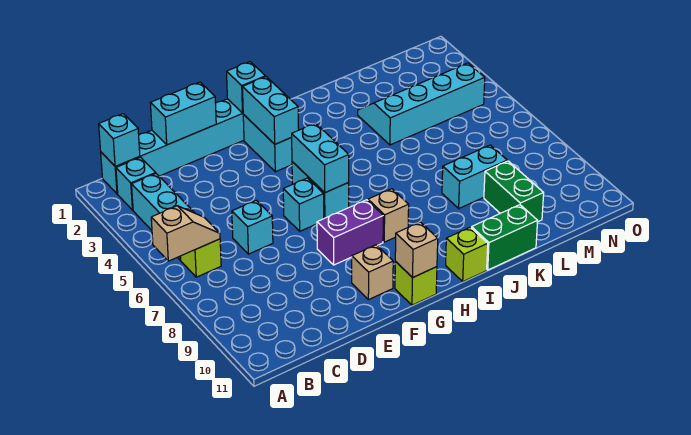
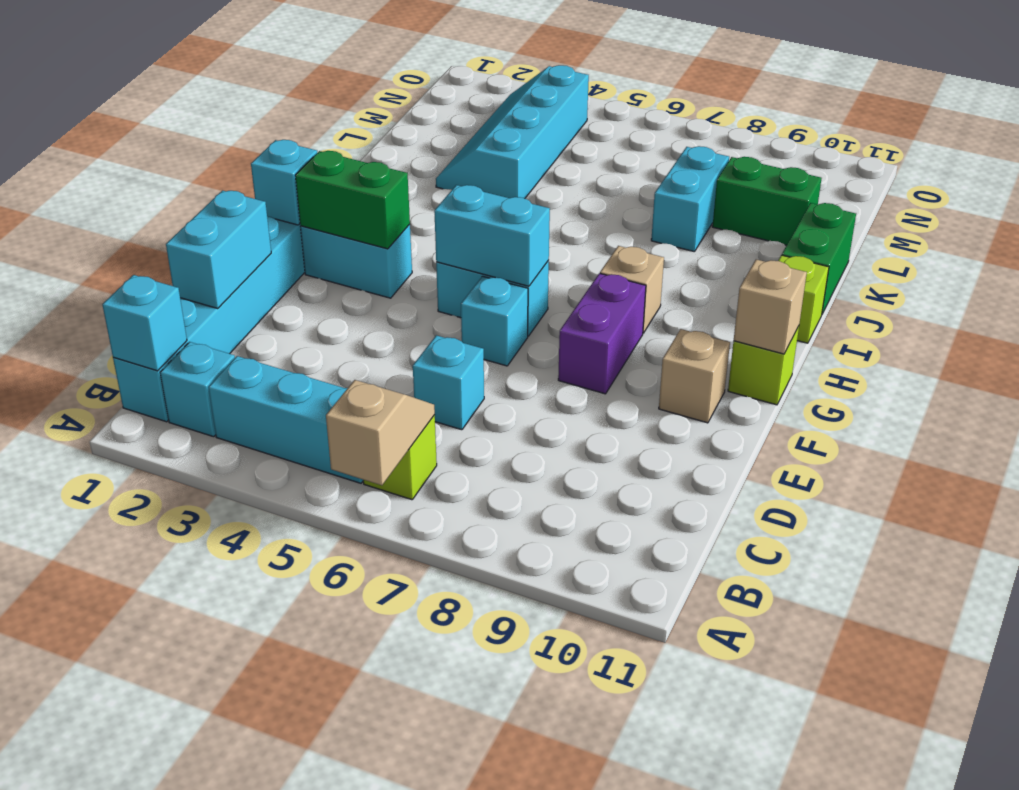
cyan 1x2 brick [243,77,299,144] -> green 1x2 brick [295,151,410,249]

